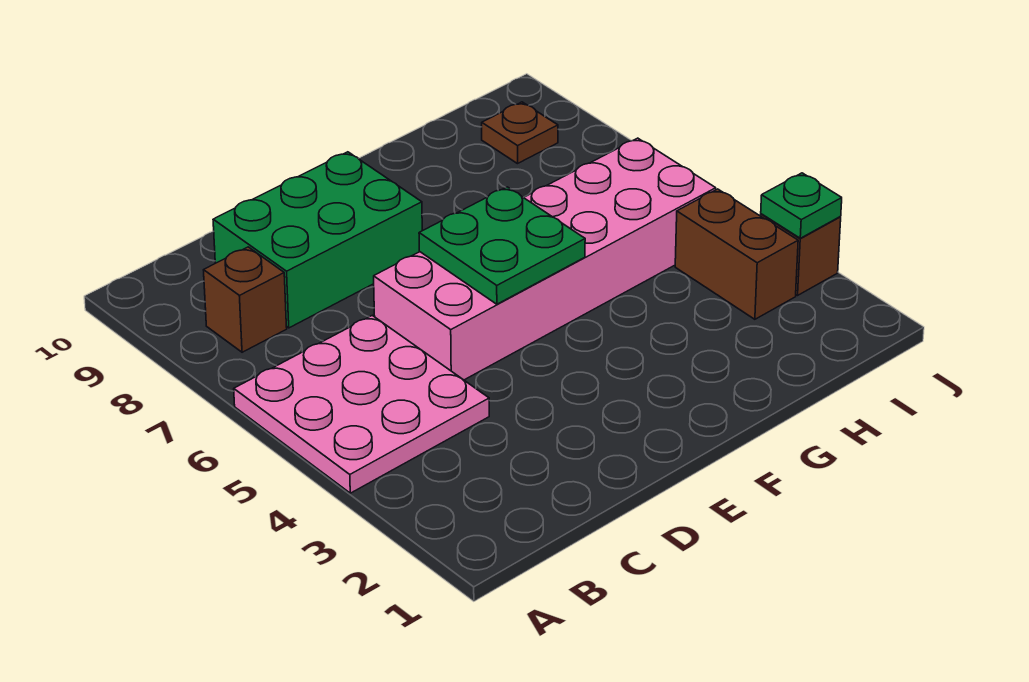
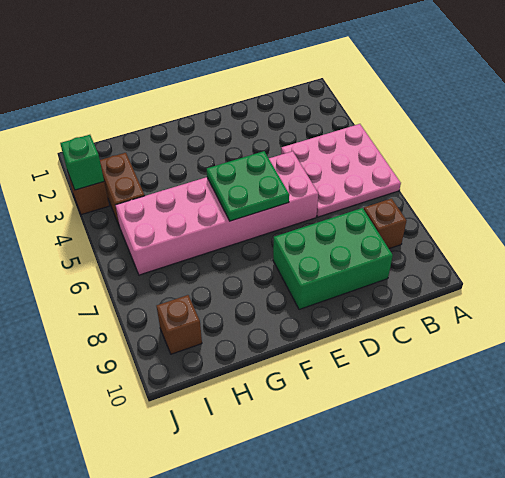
brown 1x1 plate [482,102,558,164] -> brown 1x1 brick [157,295,202,354]
green 1x1 plate [761,173,842,238] -> green 1x1 brick [60,135,104,190]

